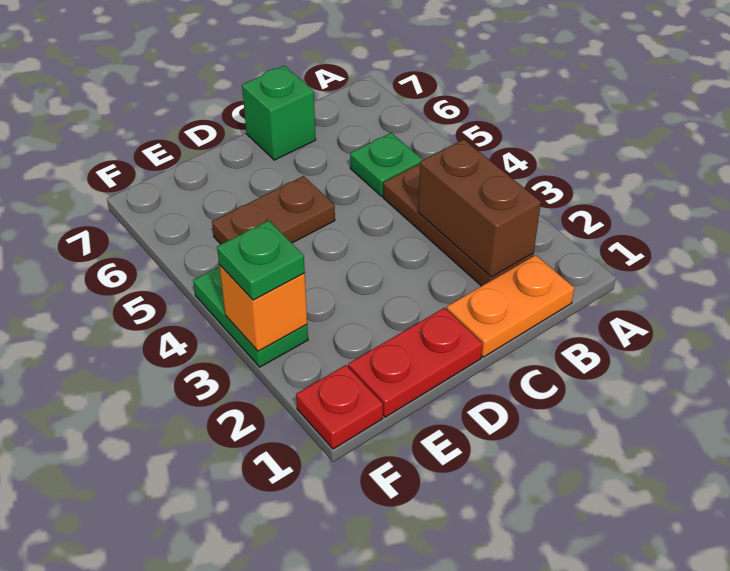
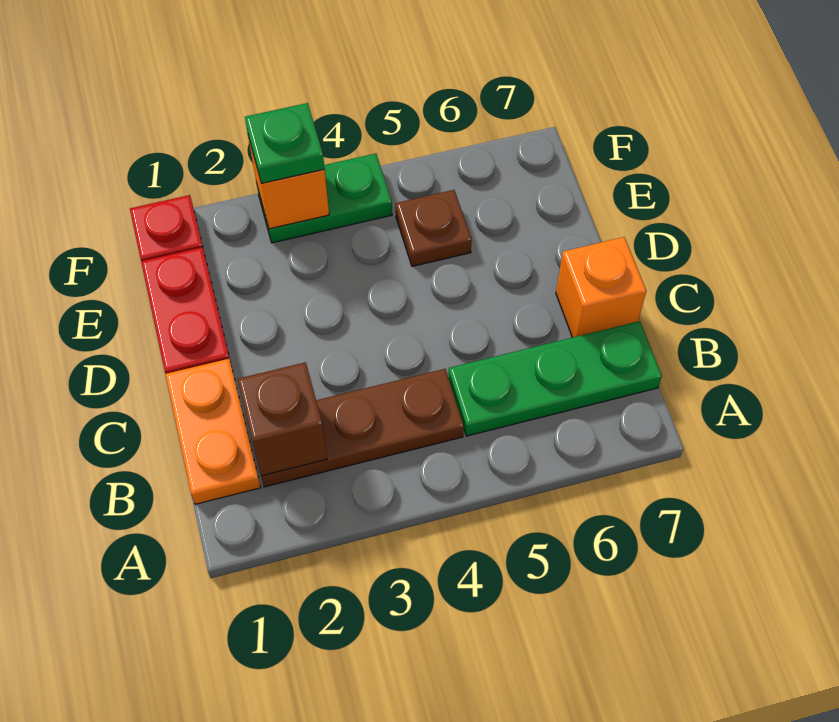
brown 1x2 brick [418,139,541,277] -> brown 1x1 brick [238,362,327,476]
green 1x1 plate [350,133,423,196] -> green 1x3 plate [448,321,662,436]
green 1x1 brick [242,66,316,160] -> orange 1x1 brick [556,237,646,337]
brown 1x2 plate [212,176,335,244] -> brown 1x1 plate [396,190,472,266]

